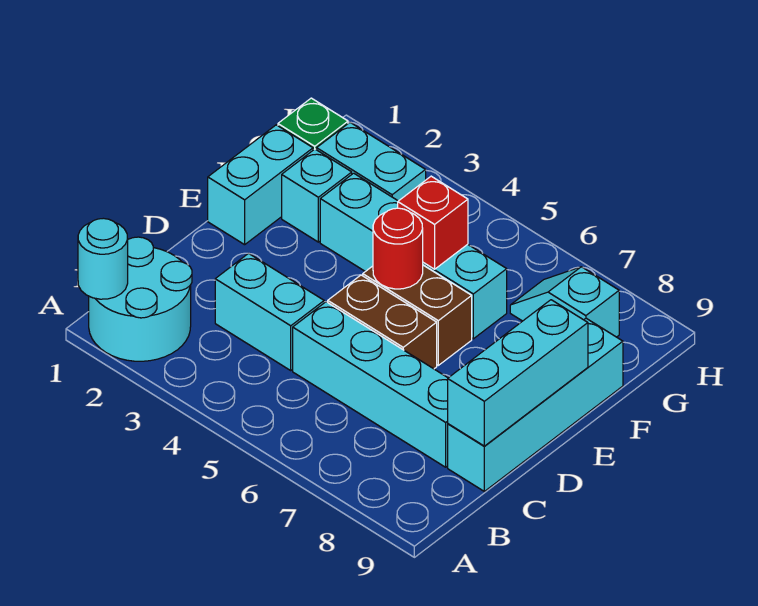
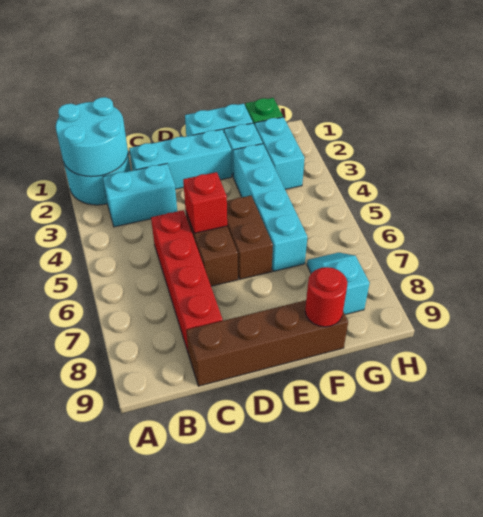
cyan 1x1 round brick [78,218,128,299] -> cyan 2x2 round brick [56,97,128,177]
cyan 1x2 brick [215,253,324,370] -> cyan 1x2 brick turned to [103,164,177,227]
cyan 1x4 brick [293,302,448,467] -> red 1x4 brick [151,210,223,354]
cyan 1x4 brick [448,318,623,491] -> brown 1x4 brick [187,300,348,386]
cyan 1x3 brick [448,300,588,446] -> cyan 1x3 brick moved to [129,129,232,189]
red 1x1 round brick [373,208,423,289] -> red 1x1 round brick moved to [305,267,347,327]
red 1x1 brick [398,176,468,269] -> red 1x1 brick moved to [183,172,227,233]

